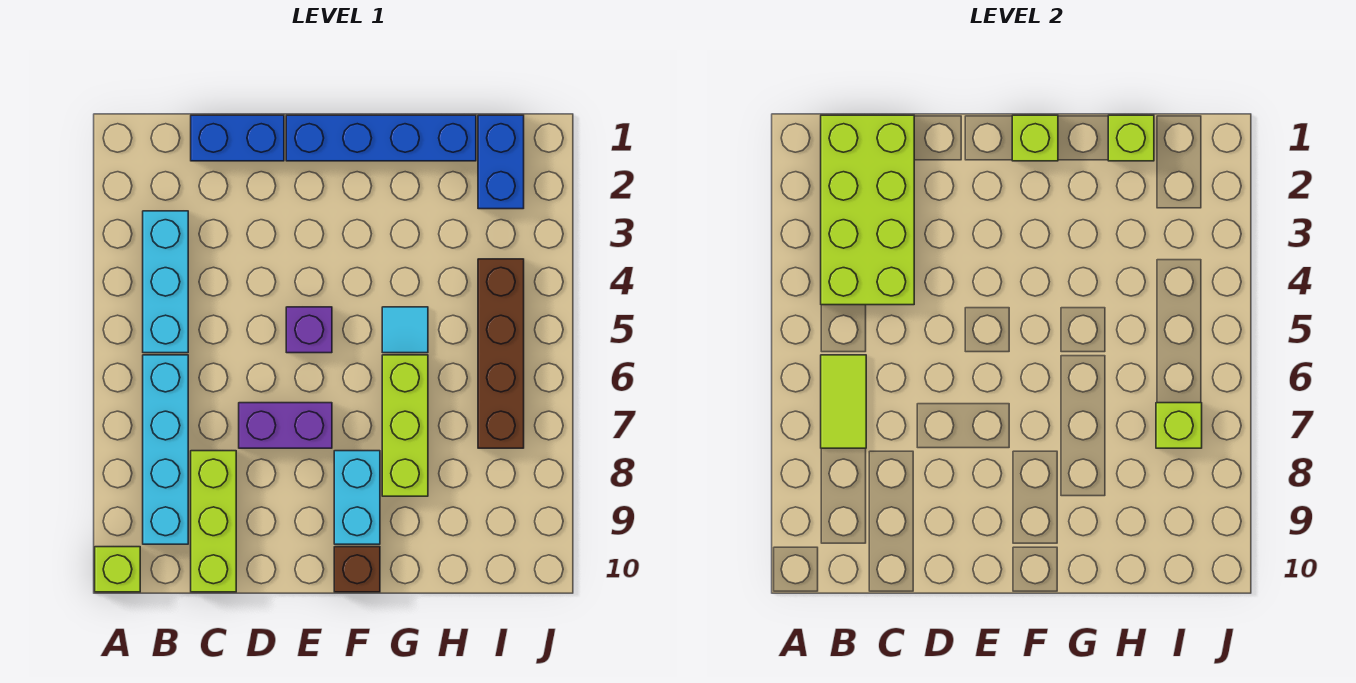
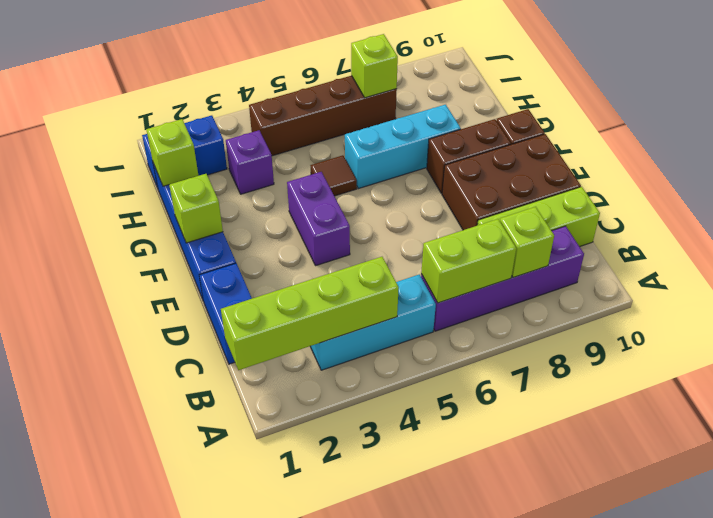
lime 1x1 brick [95,547,140,592] -> lime 1x1 brick moved to [500,207,554,278]
lime 2x4 brick [821,115,914,305] -> lime 1x4 brick [221,257,399,370]
cyan 1x4 brick [143,355,188,544] -> purple 1x4 brick [421,226,584,331]
lime 1x2 tile [821,355,866,448] -> lime 1x2 brick [421,219,516,303]
purple 1x2 brick [239,403,332,448] -> purple 1x2 brick moved to [287,172,350,266]
none -> brown 2x3 brick [442,134,581,230]
purple 1x1 brick [286,307,332,353] -> purple 1x1 brick moved to [226,130,274,194]
cyan 1x2 brick [334,451,380,544] -> brown 1x2 brick [427,119,511,193]
cyan 1x1 tile [382,307,428,353] -> brown 1x1 tile [311,155,357,196]
lime 1x3 brick [382,355,428,496] -> cyan 1x3 brick [345,105,461,189]

